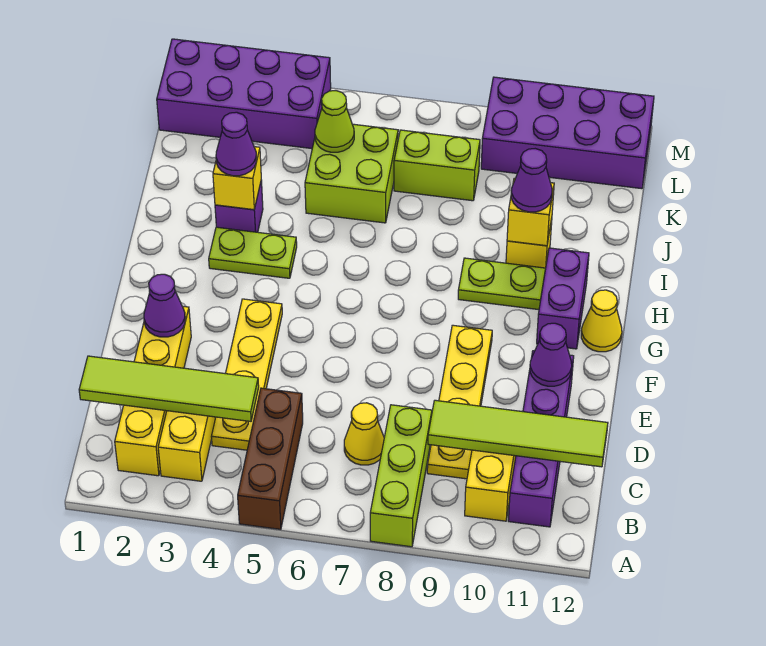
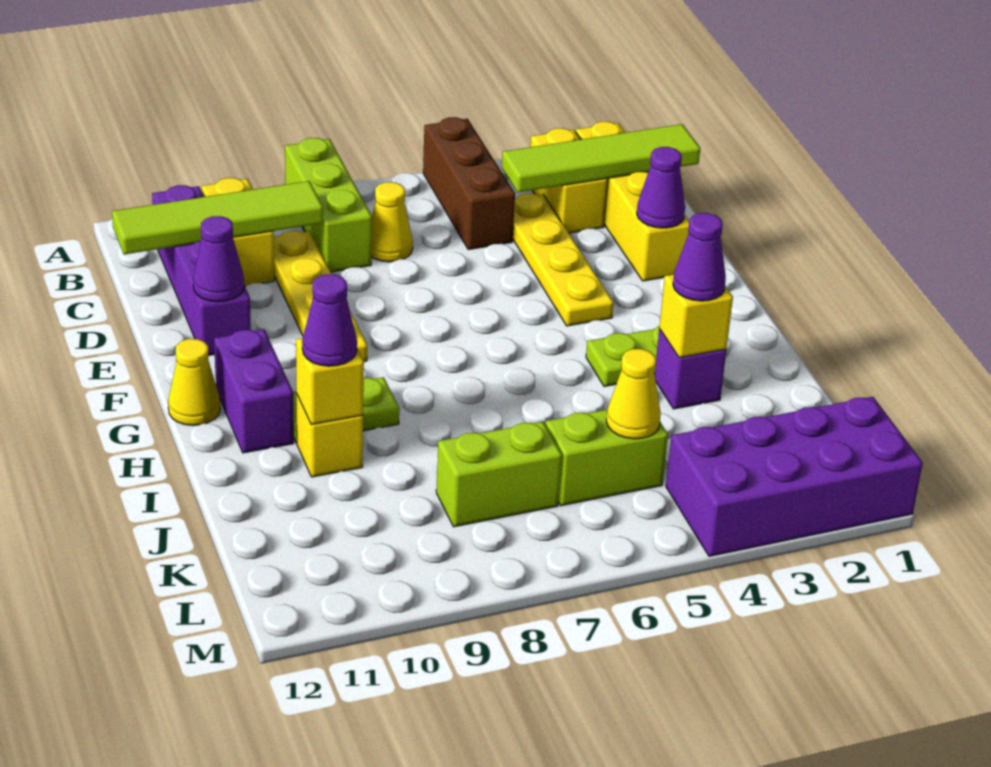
lime 2x2 brick [305,124,398,223] -> lime 1x2 brick [545,410,668,506]
lime 1x1 cone [315,91,354,152] -> yellow 1x1 cone [606,349,661,439]
purple 2x4 brick [481,77,654,189] -> none

